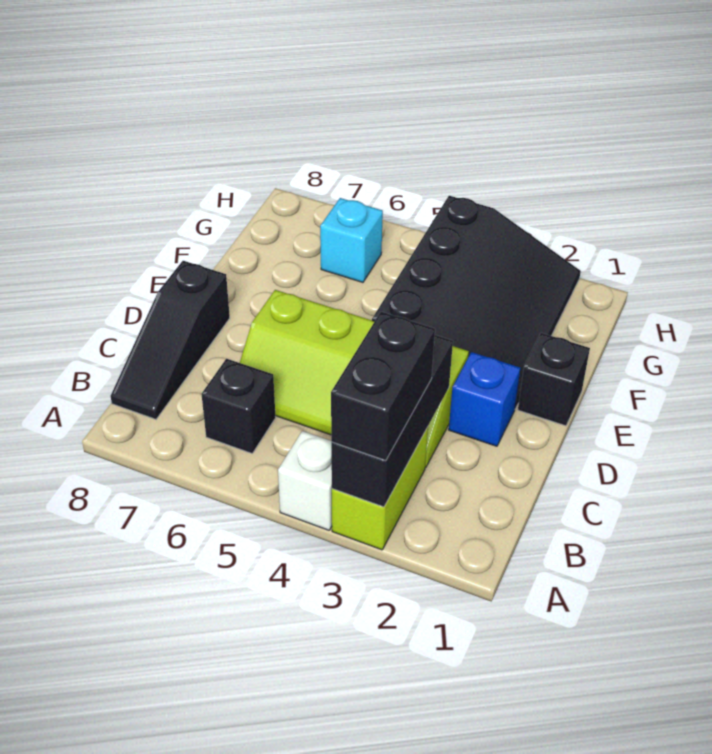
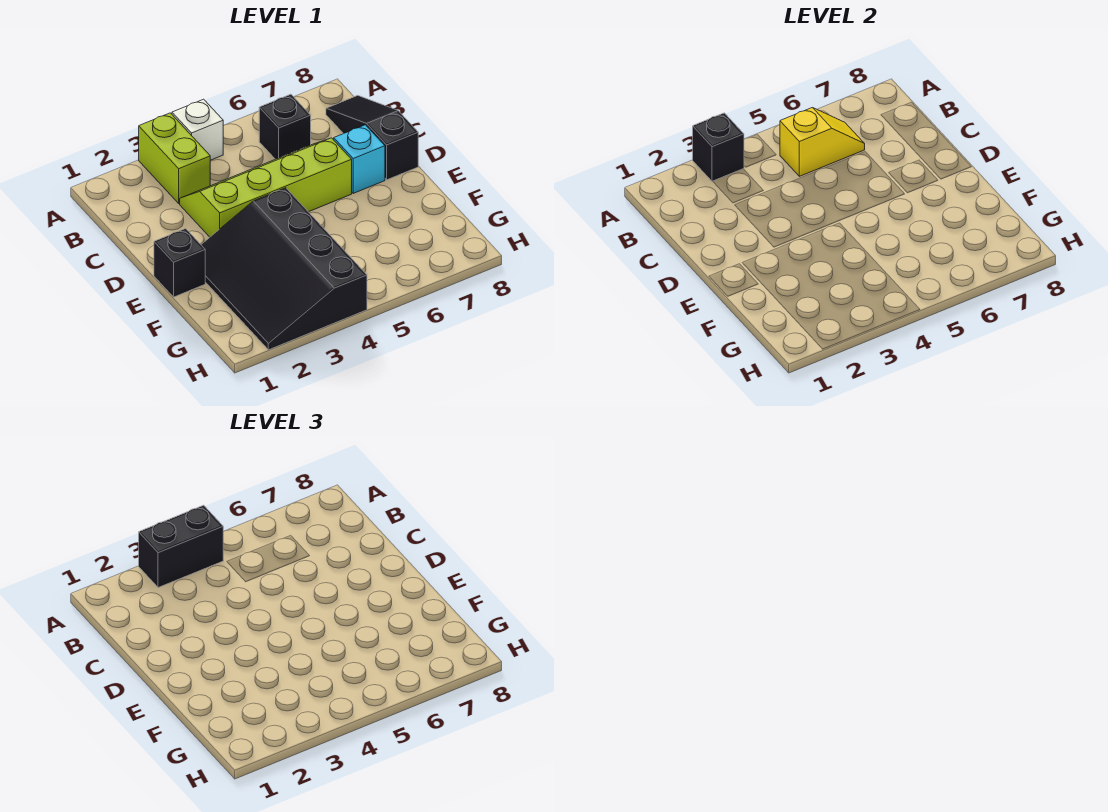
black 1x3 brick [331,335,453,507] -> black 1x1 brick [693,113,744,182]
black 1x2 brick [331,312,435,461] -> black 1x2 brick turned to [139,505,223,588]
none -> yellow 1x2 slope [780,108,865,176]
blue 1x1 brick [449,352,520,446] -> none
cyan 1x1 brick [320,198,383,282] -> cyan 1x1 brick moved to [334,125,385,193]

